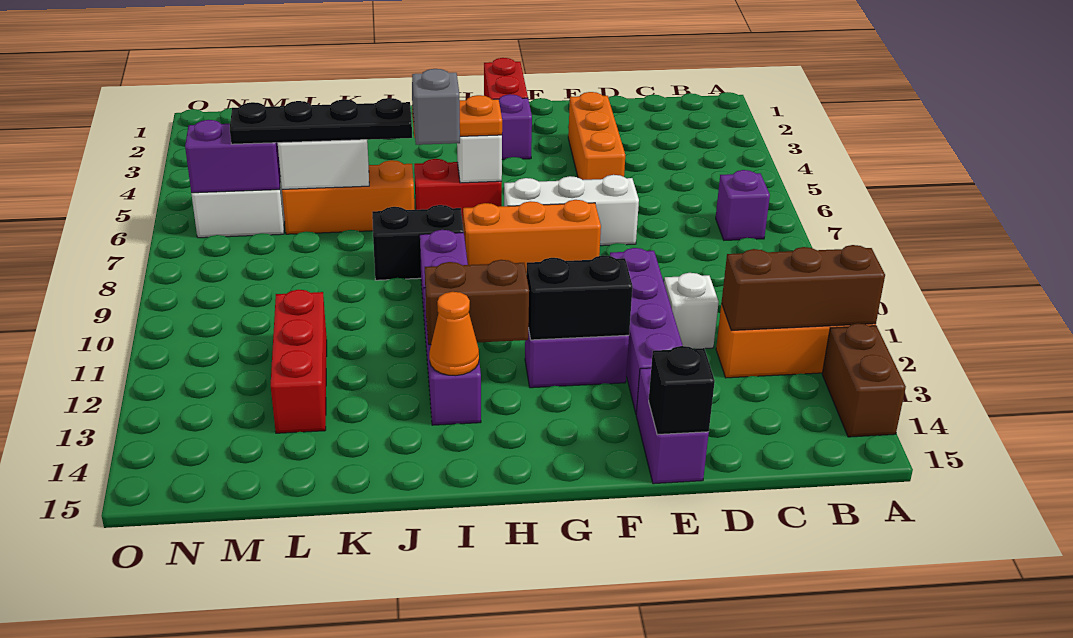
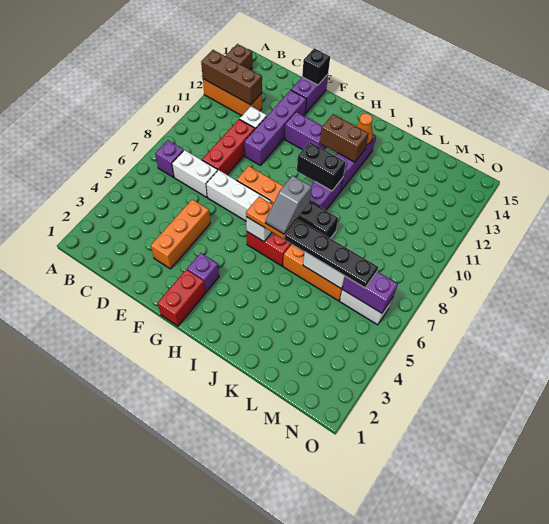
none -> white 1x2 brick [172,150,218,197]
black 1x2 brick [526,255,633,340] -> black 1x2 brick moved to [297,142,346,191]
red 1x3 brick [271,290,327,433] -> red 1x3 brick moved to [202,119,255,175]

